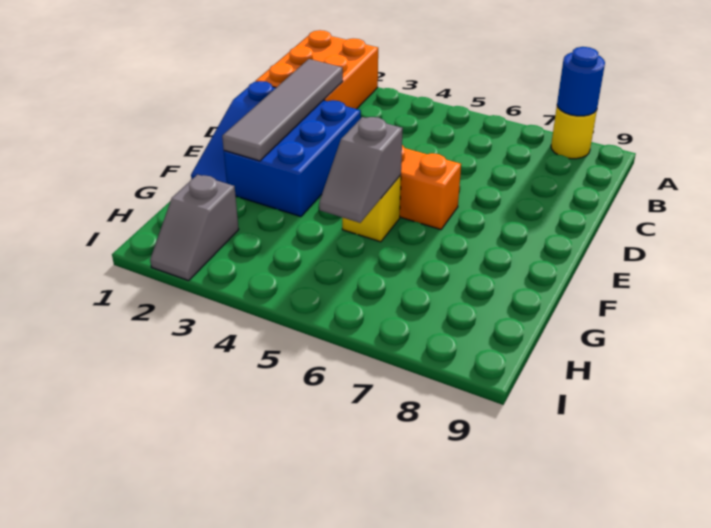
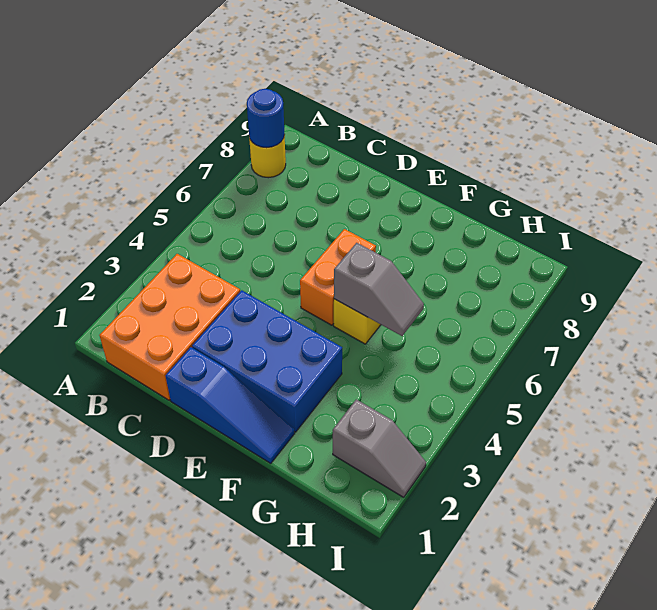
orange 2x3 brick [255,30,378,109] -> orange 2x3 brick turned to [99,254,240,400]
grey 1x4 tile [222,59,343,161] -> none

